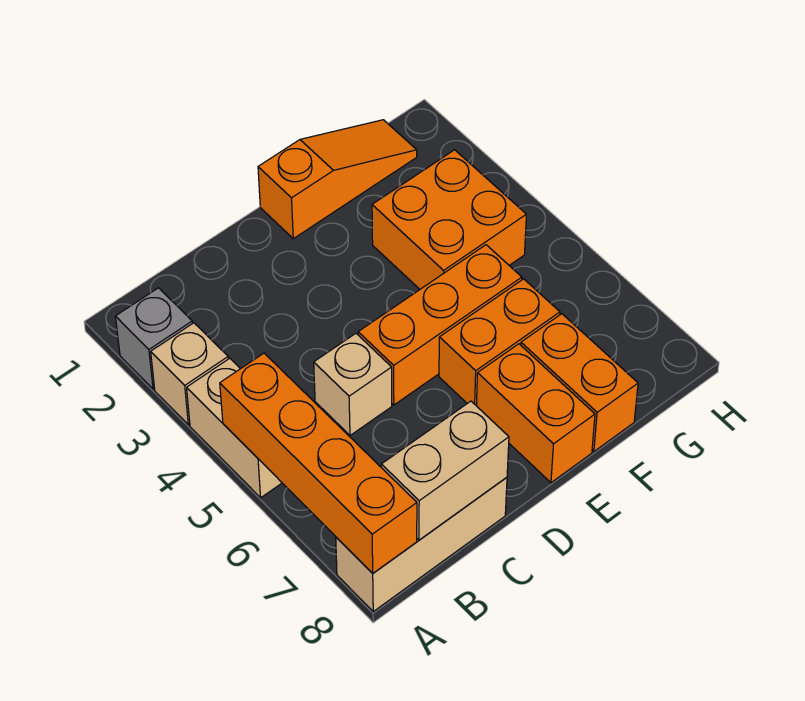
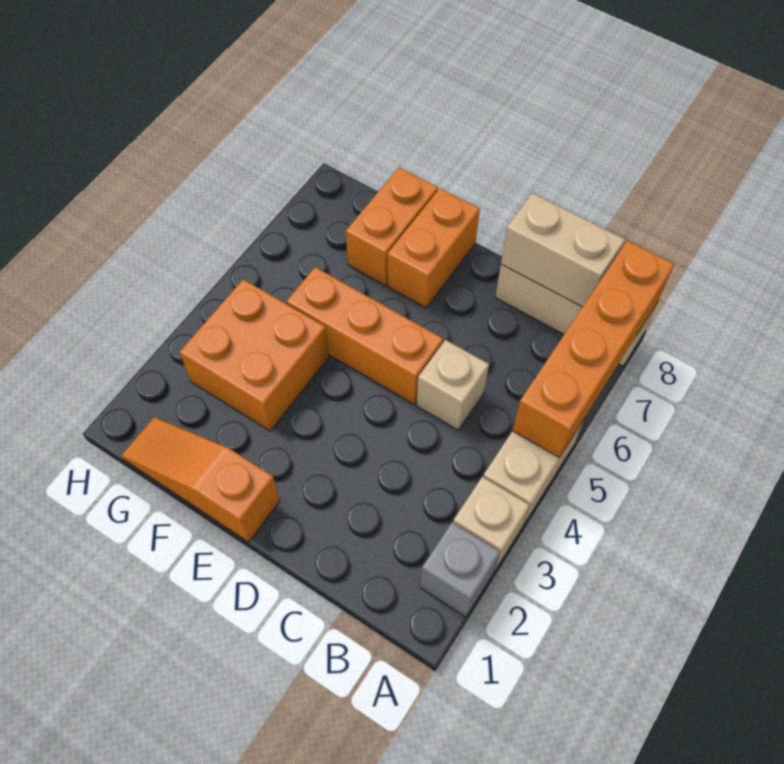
orange 1x2 brick [439,279,560,405] -> none

